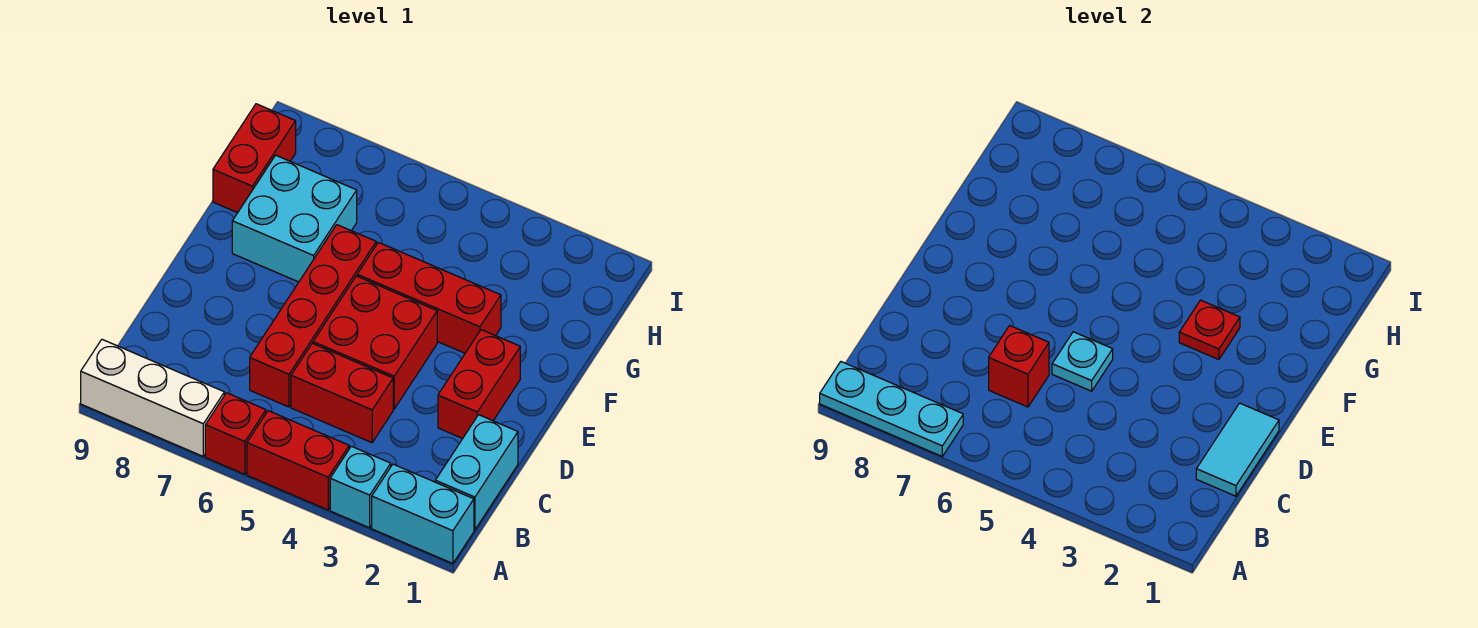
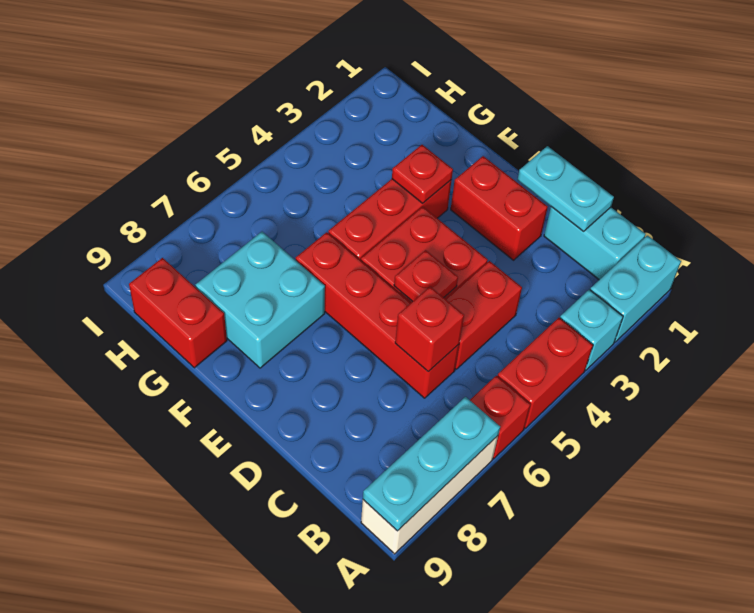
cyan 1x2 tile [1196,403,1279,496] -> cyan 1x2 plate [518,146,614,231]
cyan 1x1 plate [1052,332,1113,391] -> red 1x1 plate [394,250,458,302]

